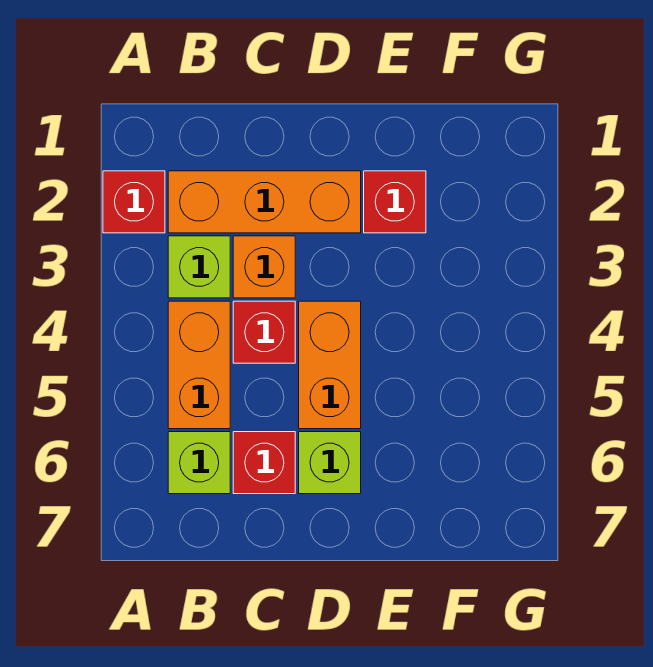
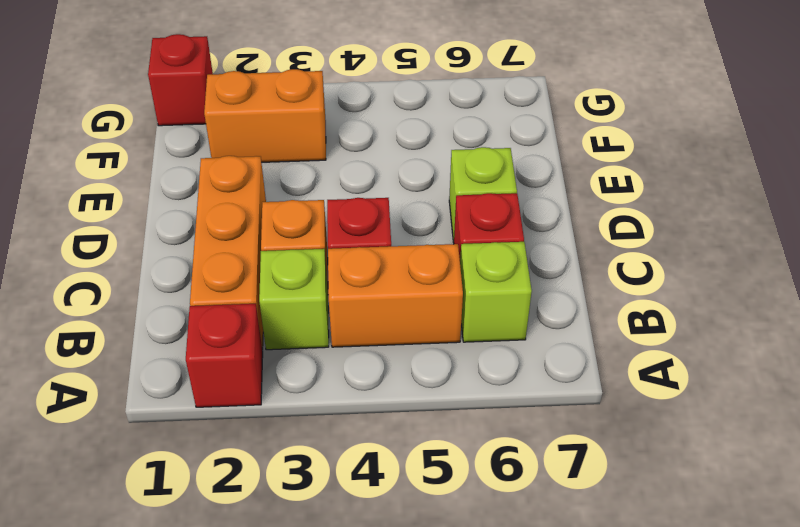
orange 1x2 brick [299,301,361,429] -> orange 1x2 brick moved to [204,69,326,162]
red 1x1 brick [364,171,426,233] -> red 1x1 brick moved to [148,34,213,126]

